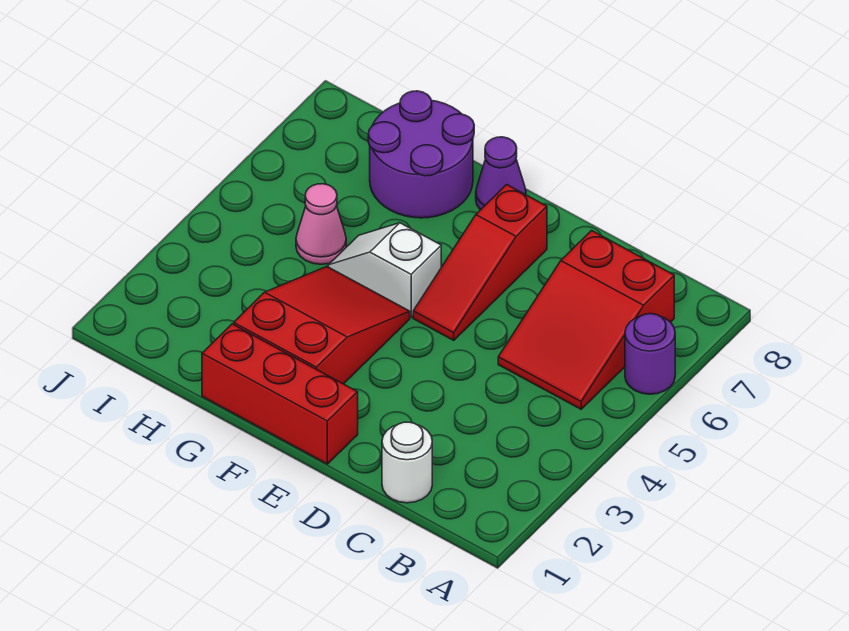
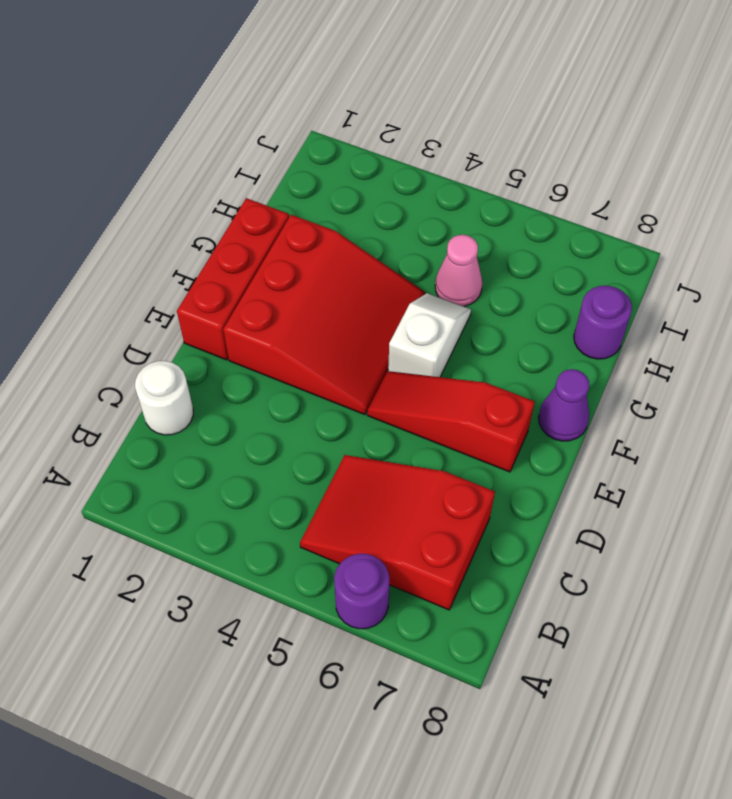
red 2x3 slope [234,267,410,384] -> red 3x3 slope [223,215,425,415]
purple 2x2 round brick [368,91,474,218] -> purple 1x1 round brick [574,286,632,359]

